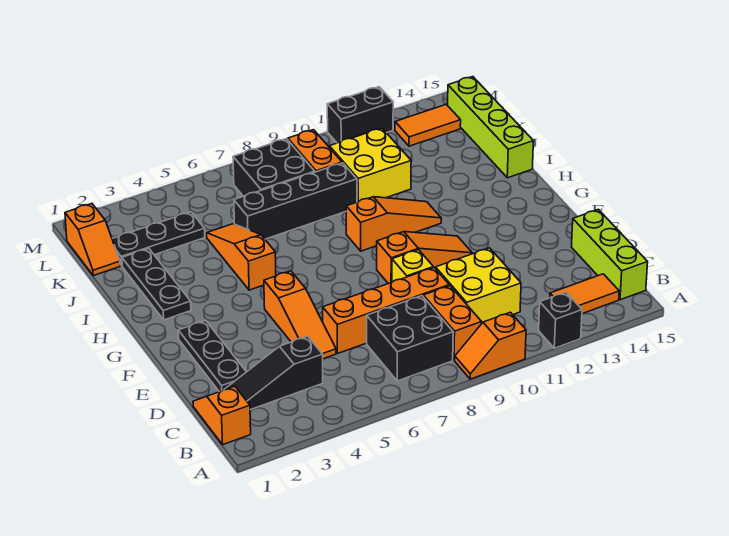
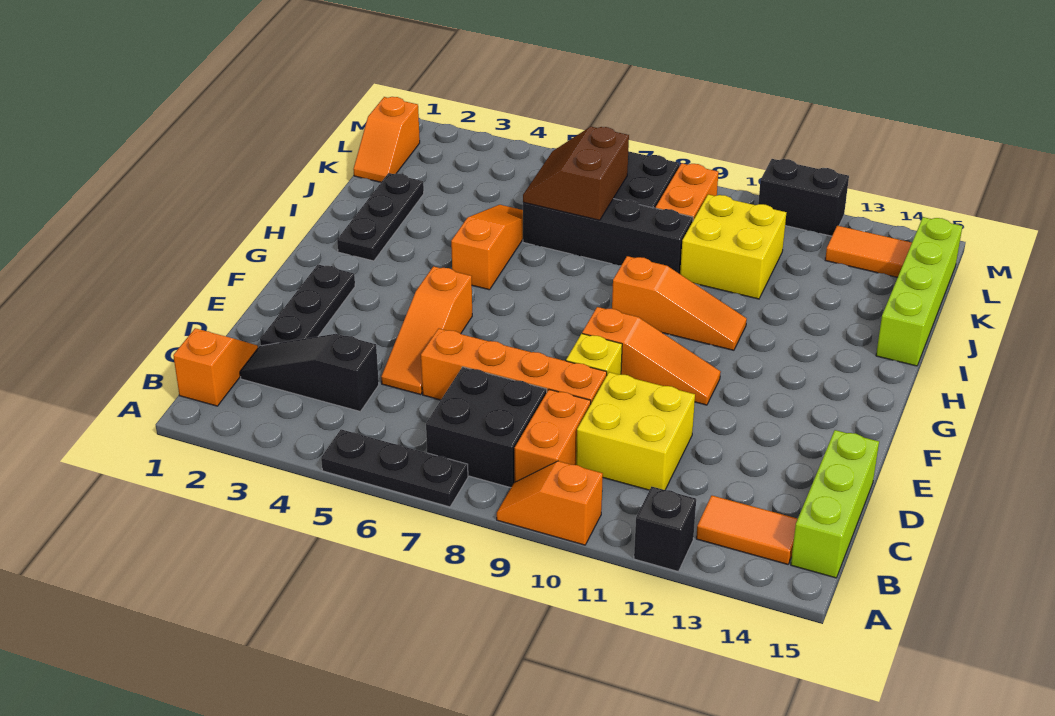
none -> brown 2x2 slope [523,127,629,220]
black 1x3 plate [112,212,205,266] -> black 1x3 plate moved to [321,429,468,507]

